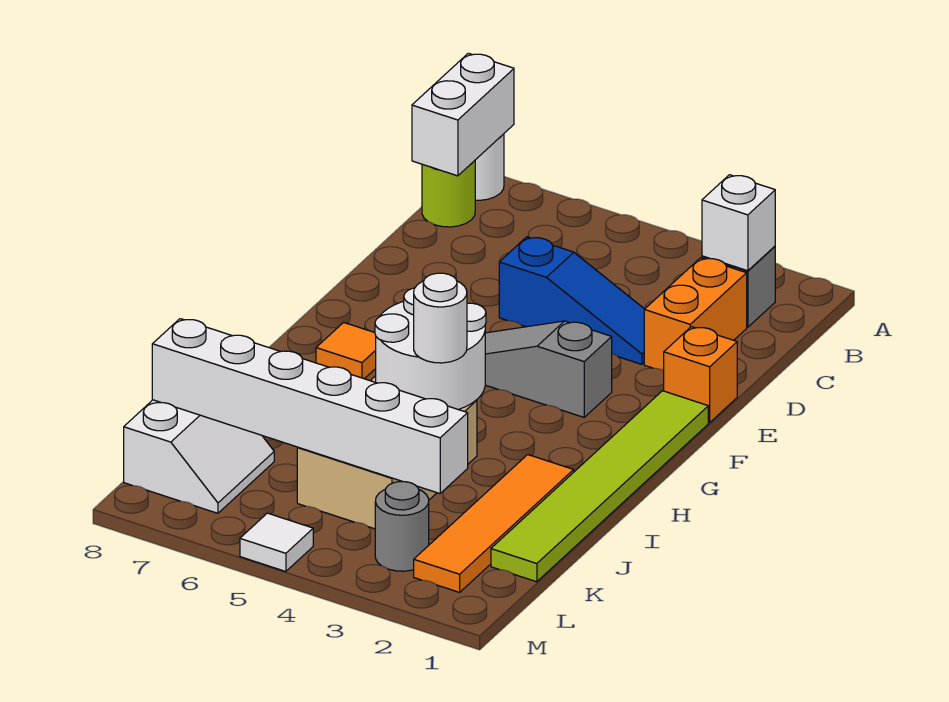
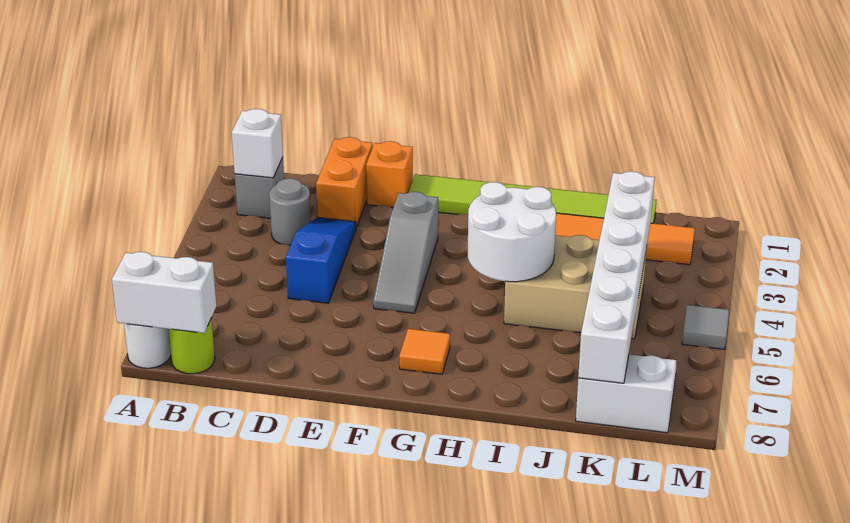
orange 1x2 brick [644,258,747,371] -> orange 1x2 brick turned to [316,137,373,228]
white 1x1 round brick [414,273,467,363] -> none
grey 1x1 round brick [375,482,429,571] -> grey 1x1 round brick moved to [269,178,311,245]
white 1x1 tile [240,513,313,572] -> grey 1x1 tile [682,305,729,349]

